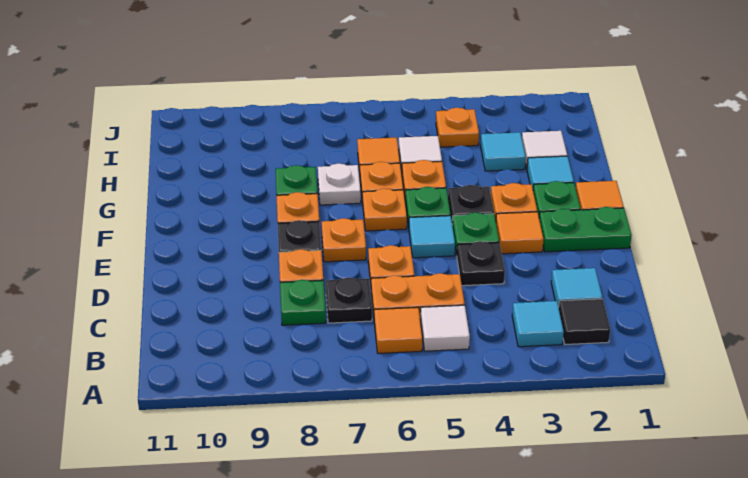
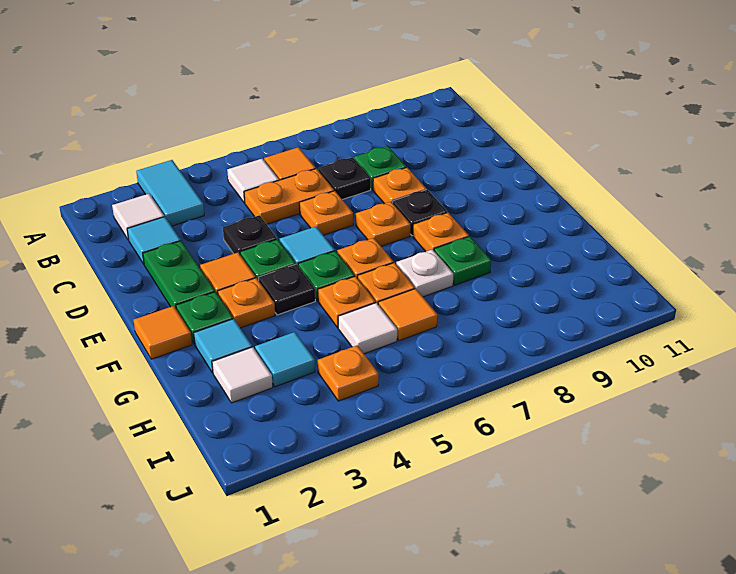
black 1x1 tile [559,299,610,345] -> white 1x1 tile [112,194,164,240]
cyan 1x1 tile [512,301,564,347] -> cyan 1x2 tile [136,160,204,226]
green 1x2 plate [539,207,632,252] -> green 1x2 plate turned to [143,241,215,308]

